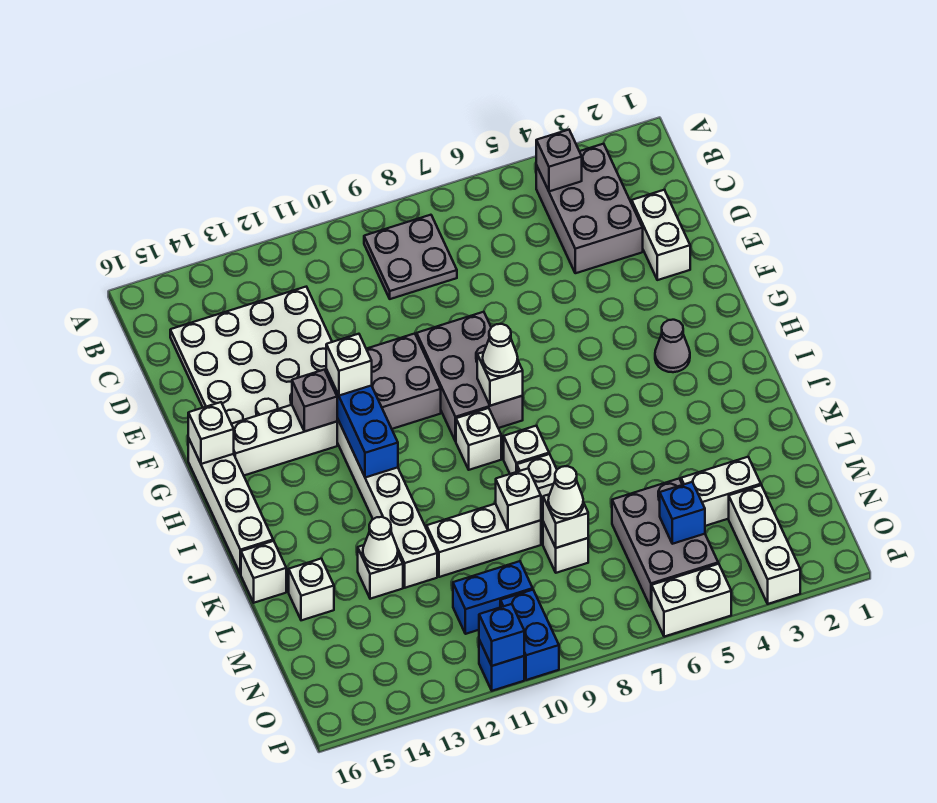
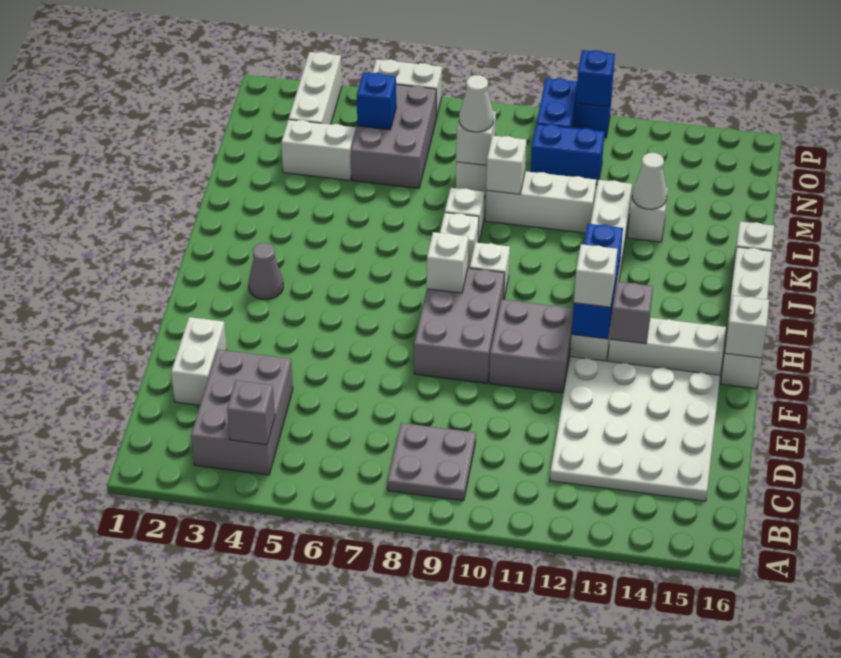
white 1x1 cone [483,324,518,377] -> none
white 1x1 brick [289,559,334,620] -> none

